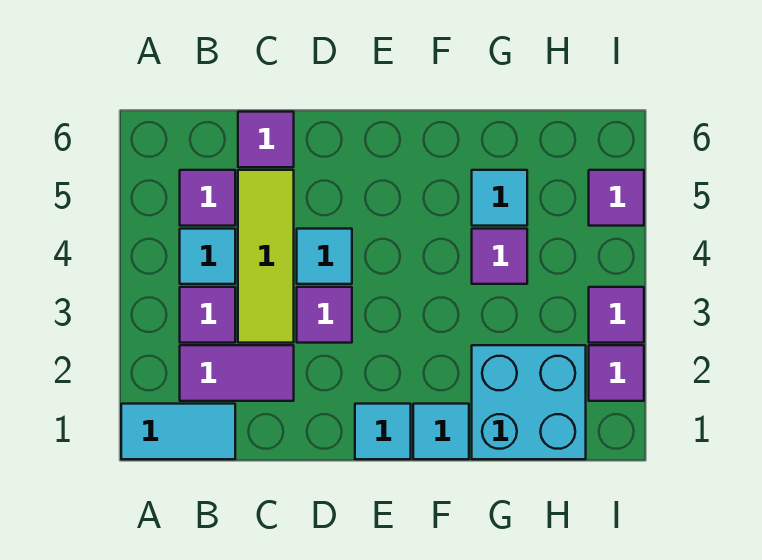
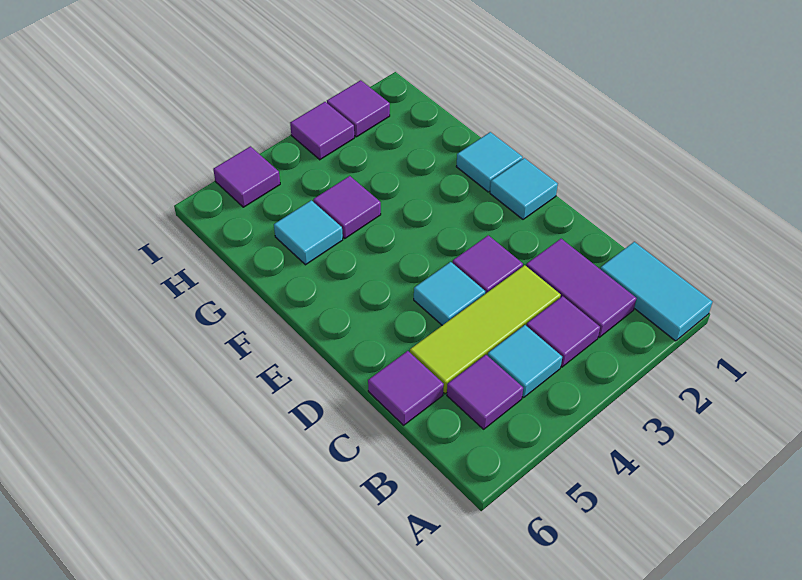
cyan 2x2 brick [472,345,586,459] -> none

